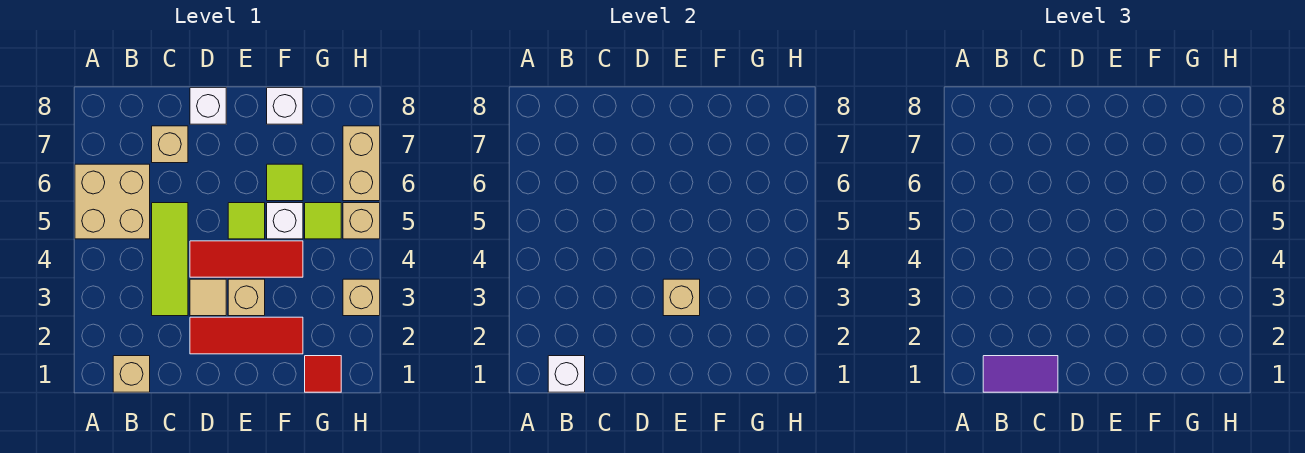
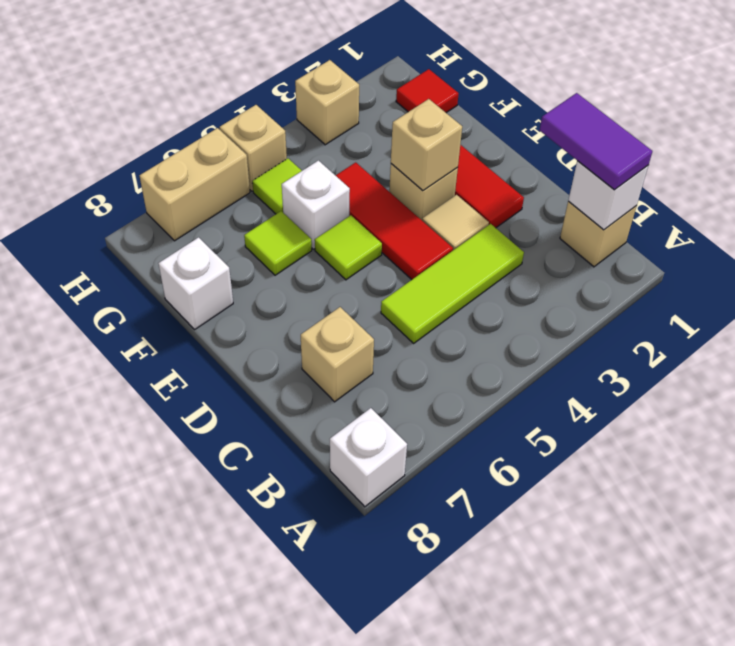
tan 2x2 brick [75,164,150,239] -> none
white 1x1 brick [190,88,226,124] -> white 1x1 brick moved to [330,408,407,507]

